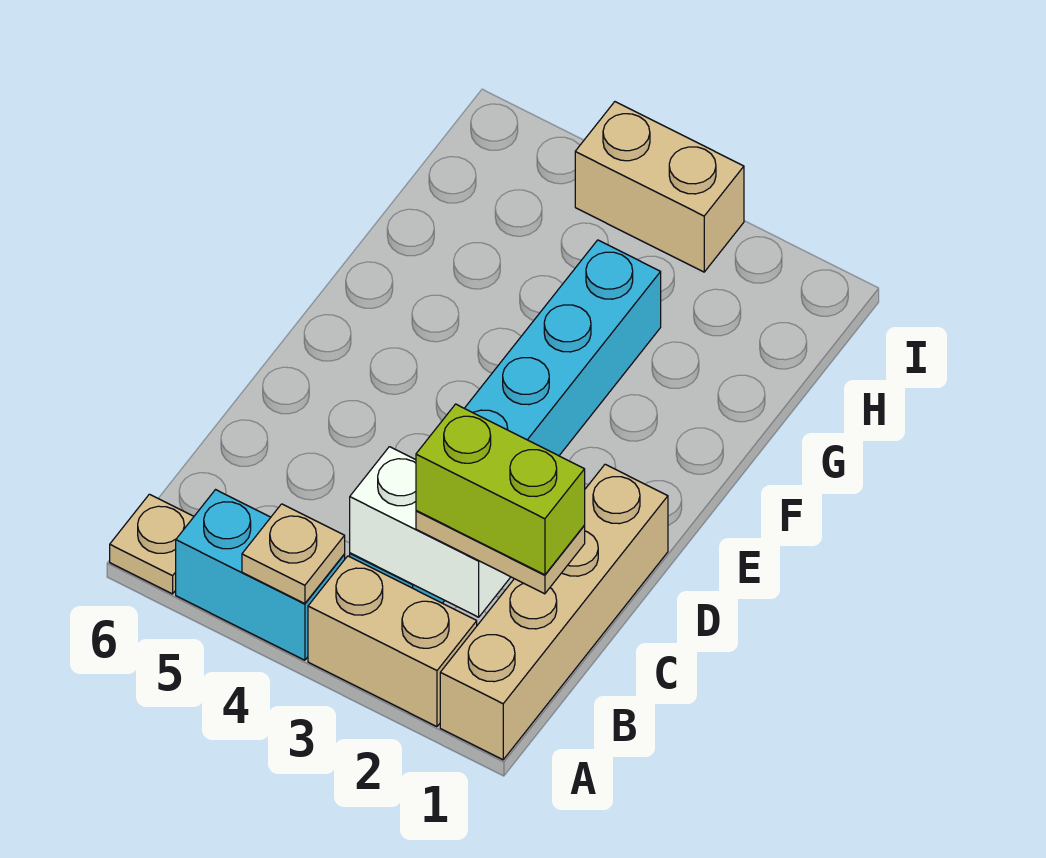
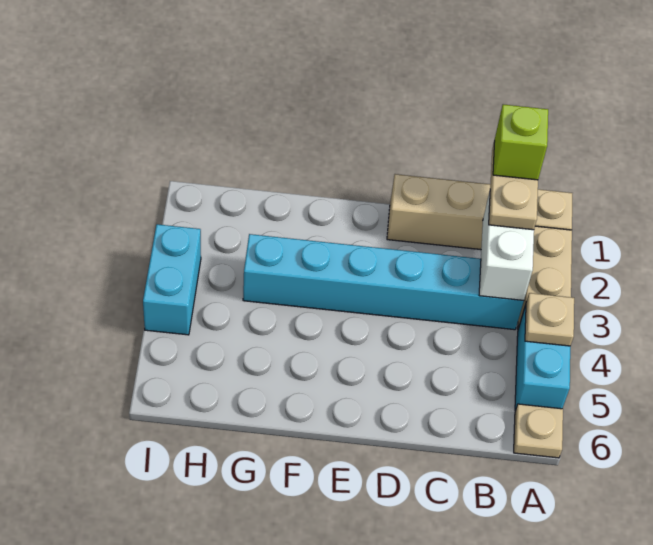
lime 1x2 brick [416,404,585,575] -> lime 1x1 brick [493,104,548,180]
tan 1x2 brick [575,102,744,272] -> cyan 1x2 brick [143,224,201,335]

